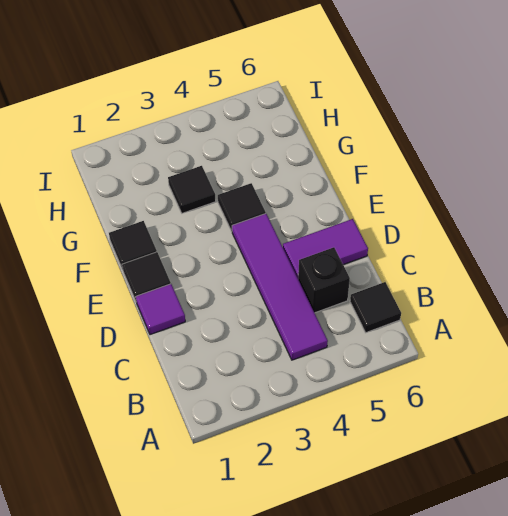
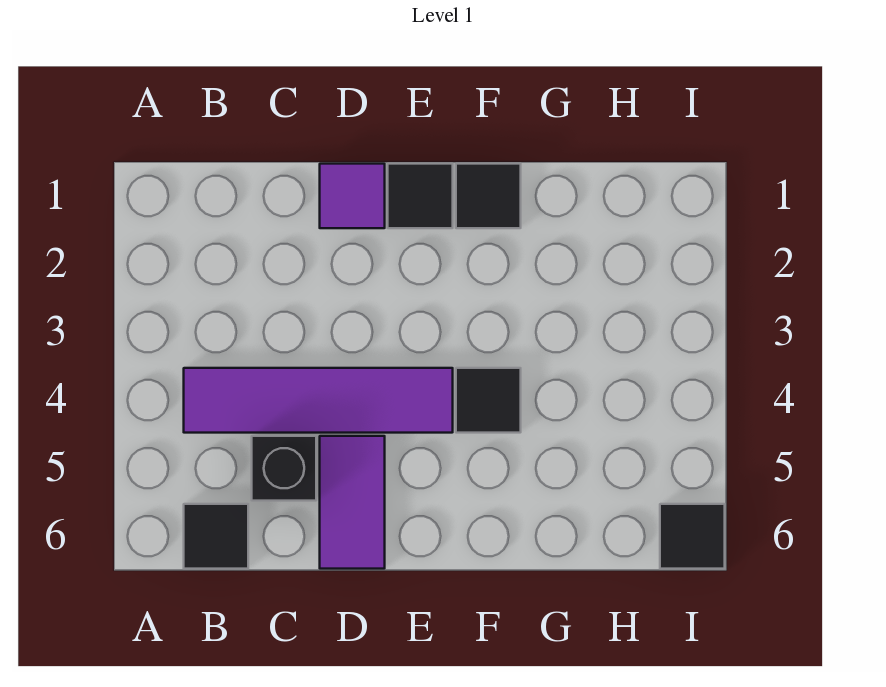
black 1x1 tile [168,166,216,213] -> black 1x1 tile moved to [660,504,725,569]

